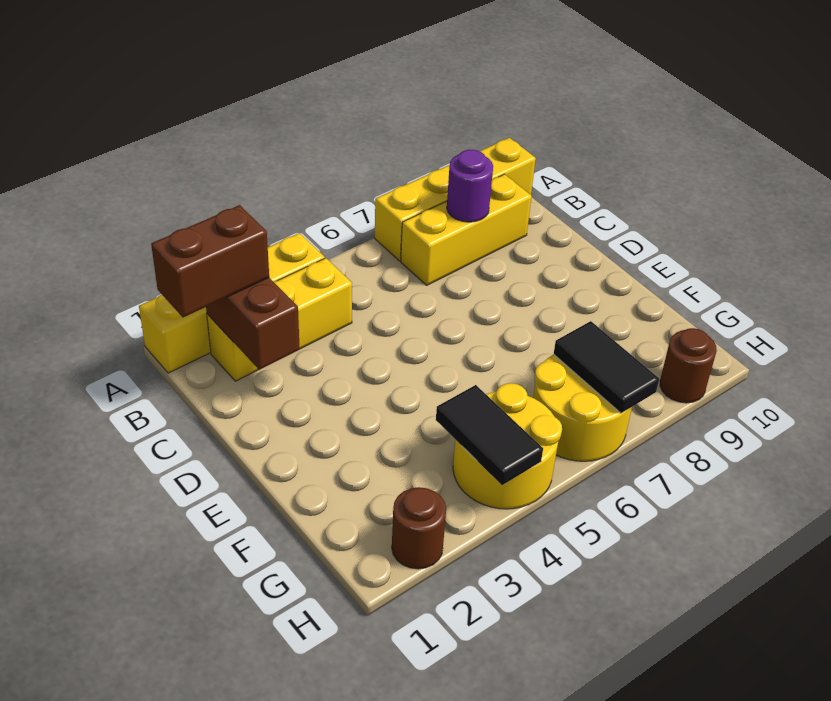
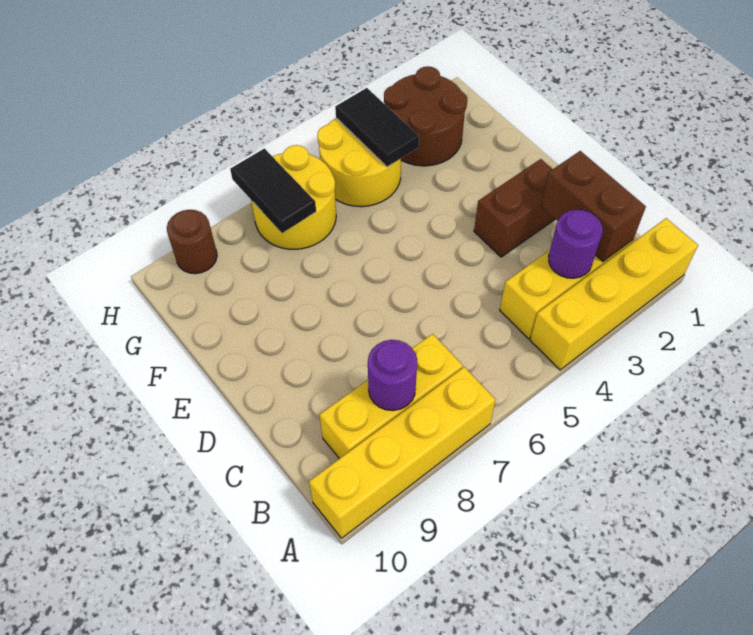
brown 1x2 brick [151,205,269,317] -> brown 1x2 brick moved to [474,159,555,257]
none -> purple 1x1 round brick [549,210,603,278]
brown 1x1 round brick [392,487,446,569] -> brown 2x2 round brick [384,66,467,166]

